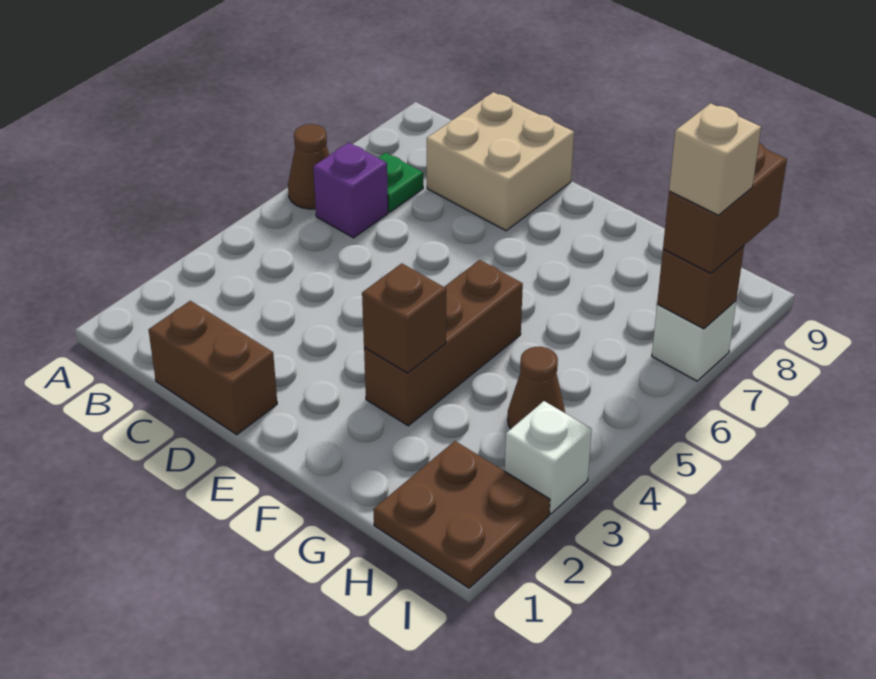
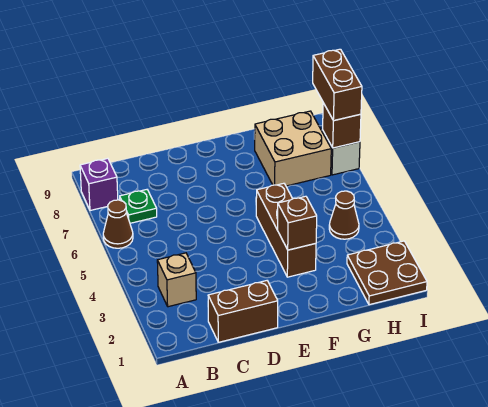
purple 1x1 brick [313,143,388,238] -> purple 1x1 brick moved to [80,158,118,211]
tan 2x2 brick [427,92,574,231] -> tan 2x2 brick moved to [254,111,331,186]
white 1x1 brick [505,401,592,514] -> none
tan 1x1 brick [669,103,761,215] -> tan 1x1 brick moved to [157,253,196,307]

